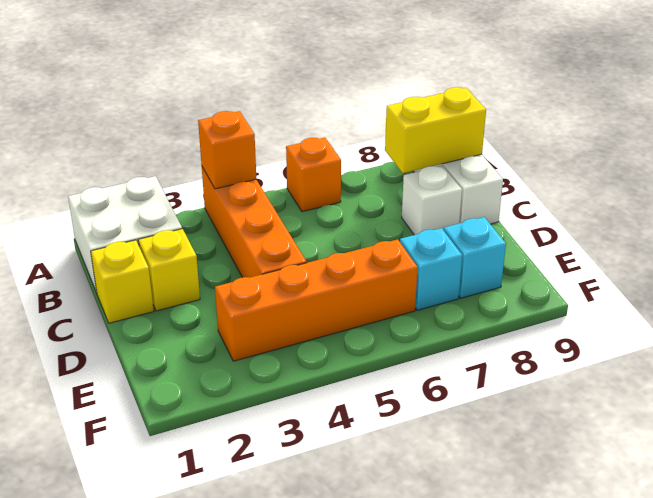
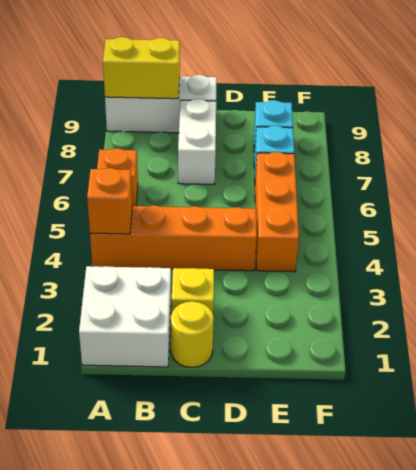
yellow 1x2 brick [385,87,486,173] -> yellow 1x2 brick turned to [103,37,180,99]
yellow 1x1 brick [91,240,154,323] -> yellow 1x1 round brick [171,301,214,367]
white 1x1 brick [402,166,462,235] -> white 1x2 brick [178,99,216,184]
orange 1x4 brick [215,239,418,361] -> orange 1x3 brick [255,152,299,272]

